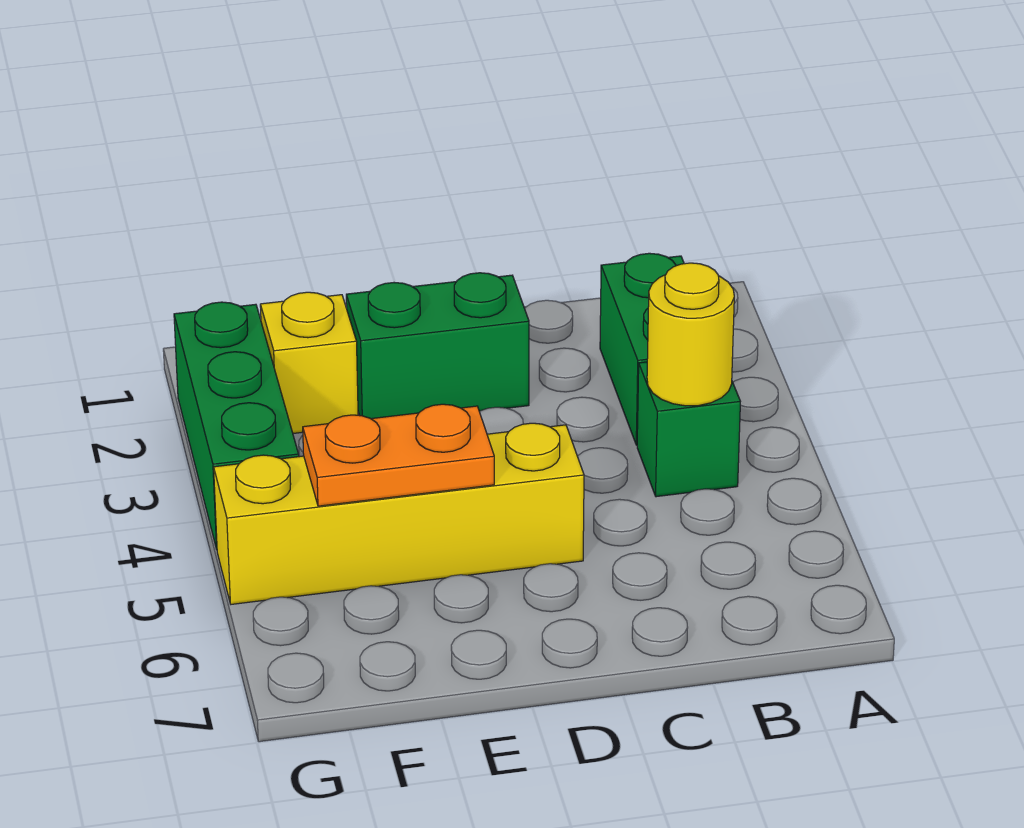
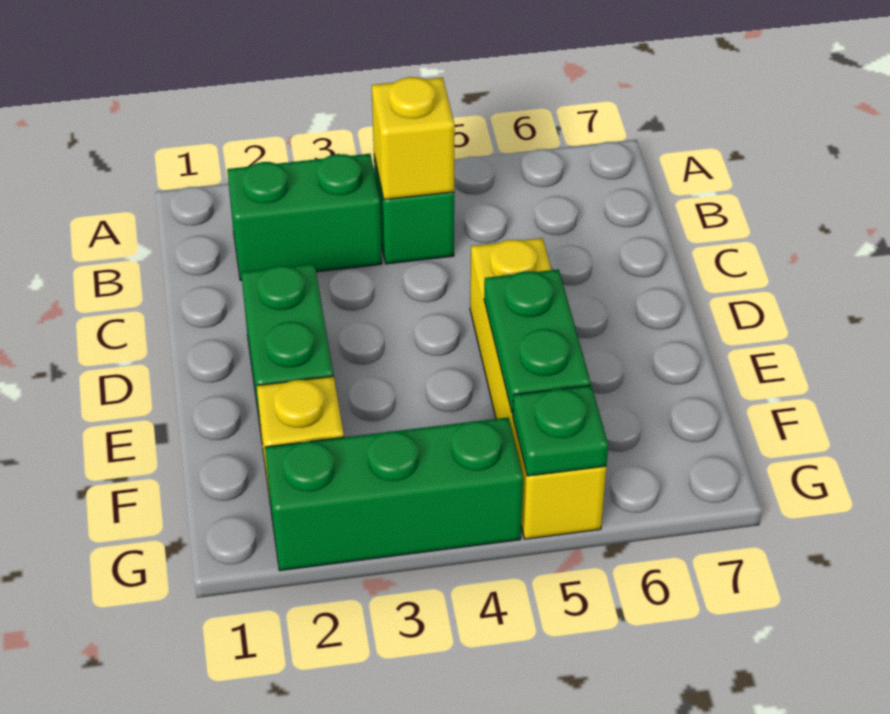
yellow 1x1 round brick [647,263,734,406] -> yellow 1x1 brick [372,77,455,200]
orange 1x2 plate [303,404,494,506] -> green 1x2 plate [484,269,591,413]
none -> green 1x1 plate [513,385,608,476]

